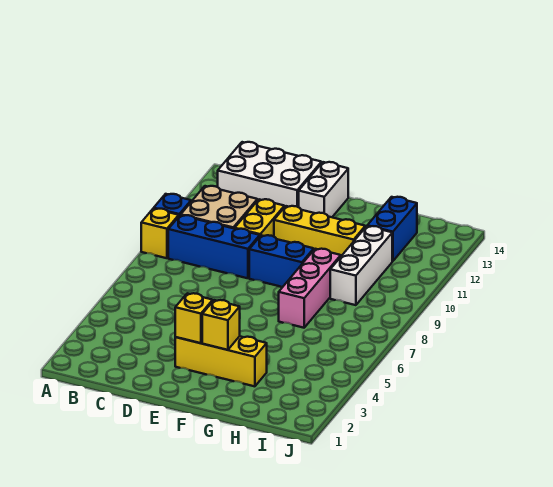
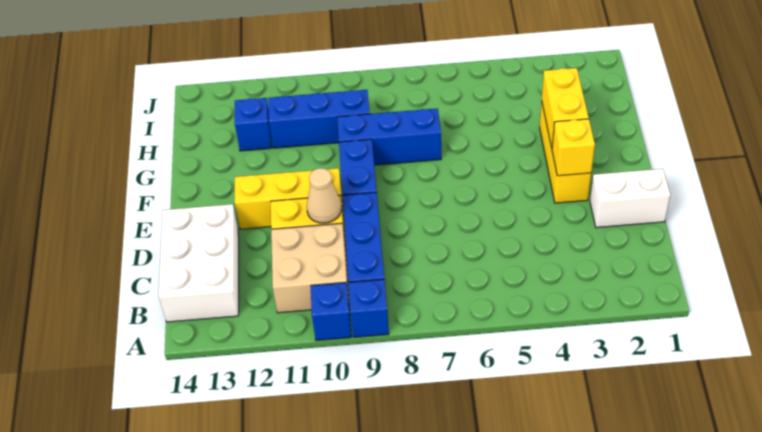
yellow 1x1 brick [141,208,179,258] -> blue 1x1 brick [348,279,389,337]
none -> tan 1x1 cone [307,168,342,223]
yellow 1x3 brick [274,206,365,256] -> yellow 1x3 brick turned to [235,168,343,229]
white 1x2 brick [299,162,348,217] -> white 1x2 brick moved to [590,169,670,228]
yellow 1x1 brick [202,300,240,350] -> yellow 1x2 brick [542,68,589,148]
pink 1x3 brick [279,249,341,328] -> blue 1x3 brick [337,108,441,165]
white 1x3 brick [330,226,392,305] -> blue 1x3 brick [268,90,370,148]
blue 1x2 brick [367,197,417,261] -> blue 1x1 brick [235,98,272,151]

